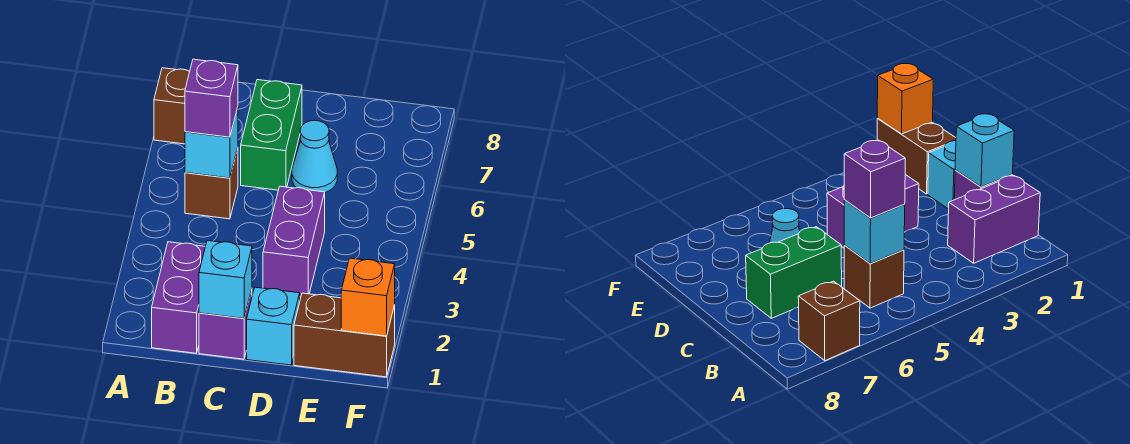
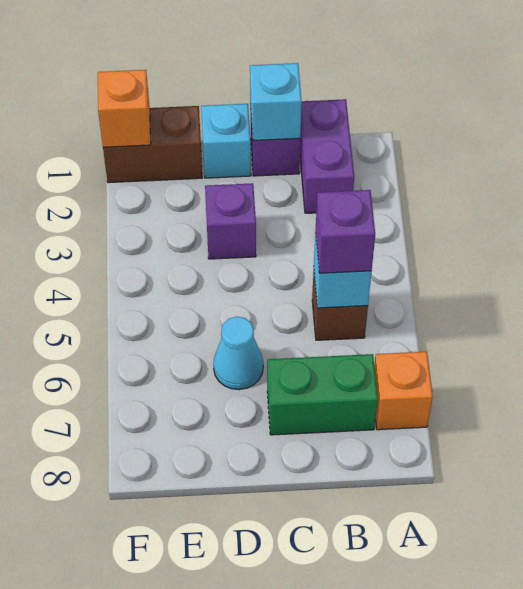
brown 1x1 brick [154,68,190,144] -> orange 1x1 brick [374,352,433,430]
green 1x2 brick [241,80,302,190] -> green 1x2 brick turned to [267,354,378,435]
purple 1x2 brick [263,186,325,297] -> purple 1x1 brick [205,183,256,259]

